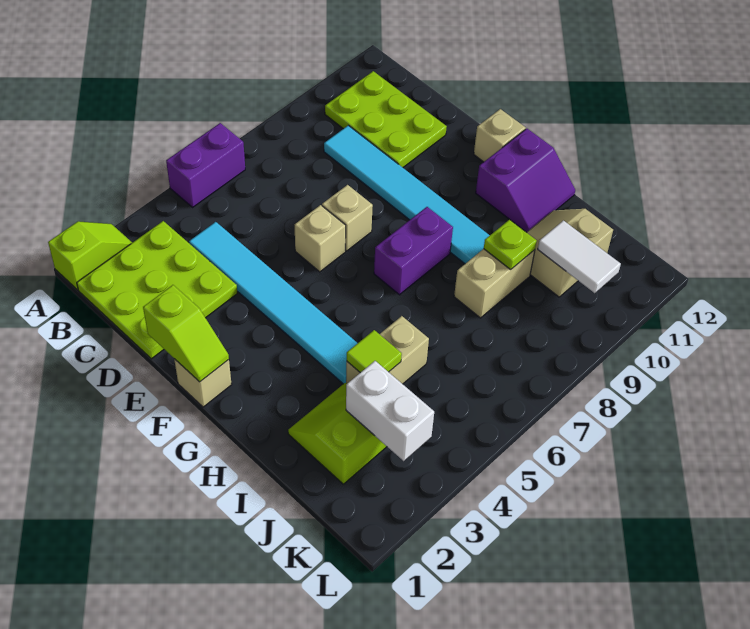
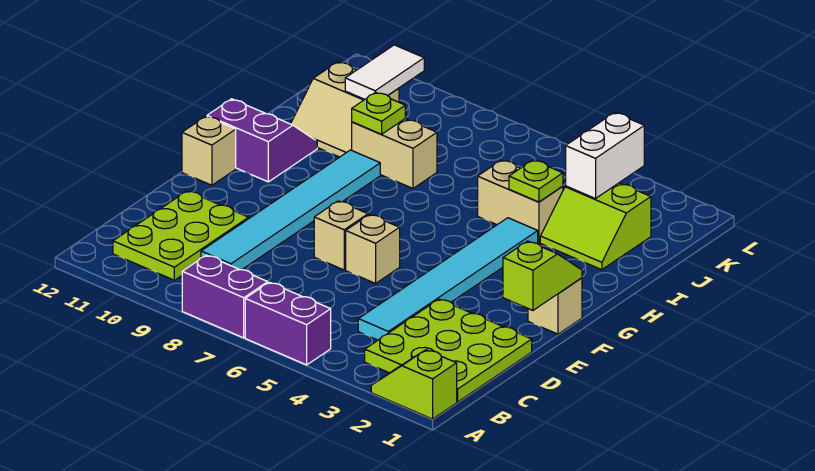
purple 1x2 brick [374,207,453,295] -> purple 1x2 brick moved to [182,255,268,338]
lime 1x1 tile [347,330,402,373] -> lime 1x1 plate [509,160,563,202]

